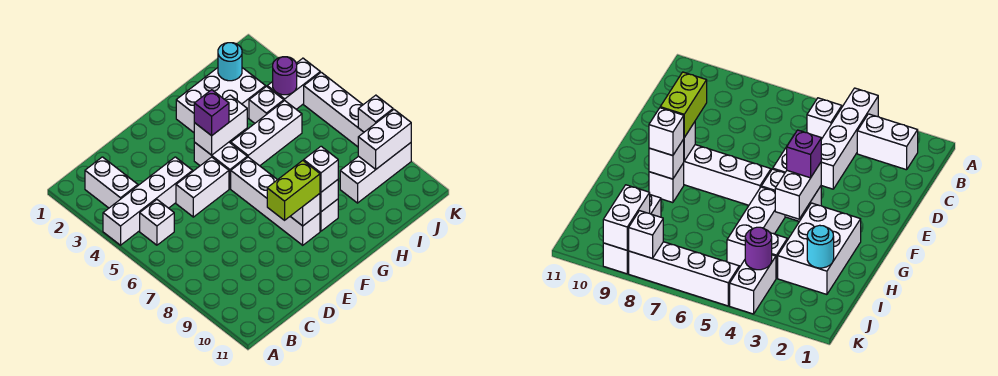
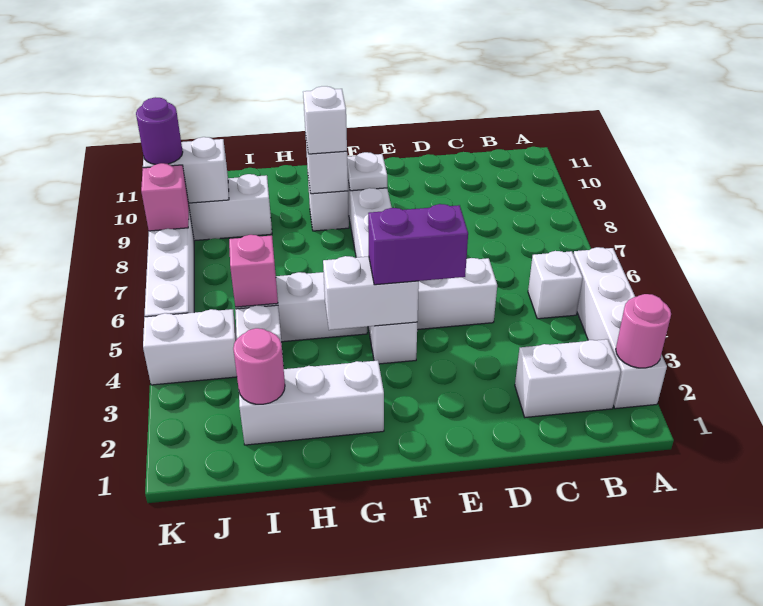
none -> pink 1x1 round brick [616,294,671,368]
white 1x4 brick [103,157,193,245] -> white 1x4 brick turned to [573,247,667,409]
white 1x2 brick [85,157,138,208] -> white 1x2 brick turned to [515,339,621,417]
lime 1x2 brick [267,161,320,220] -> none
purple 1x1 brick [194,90,229,136] -> purple 1x2 brick [368,204,468,285]
white 1x1 brick [290,194,320,226] -> white 1x1 plate [347,152,387,191]
white 2x3 brick [176,68,266,132] -> white 1x3 brick [239,360,384,445]
cyan 1x1 round brick [218,43,242,81] -> pink 1x1 round brick [233,328,285,404]
none -> pink 1x1 brick [229,235,278,307]
purple 1x1 round brick [273,57,297,95] -> purple 1x1 round brick moved to [136,97,183,164]
white 1x1 brick [358,95,393,132] -> pink 1x1 brick [141,163,189,231]

